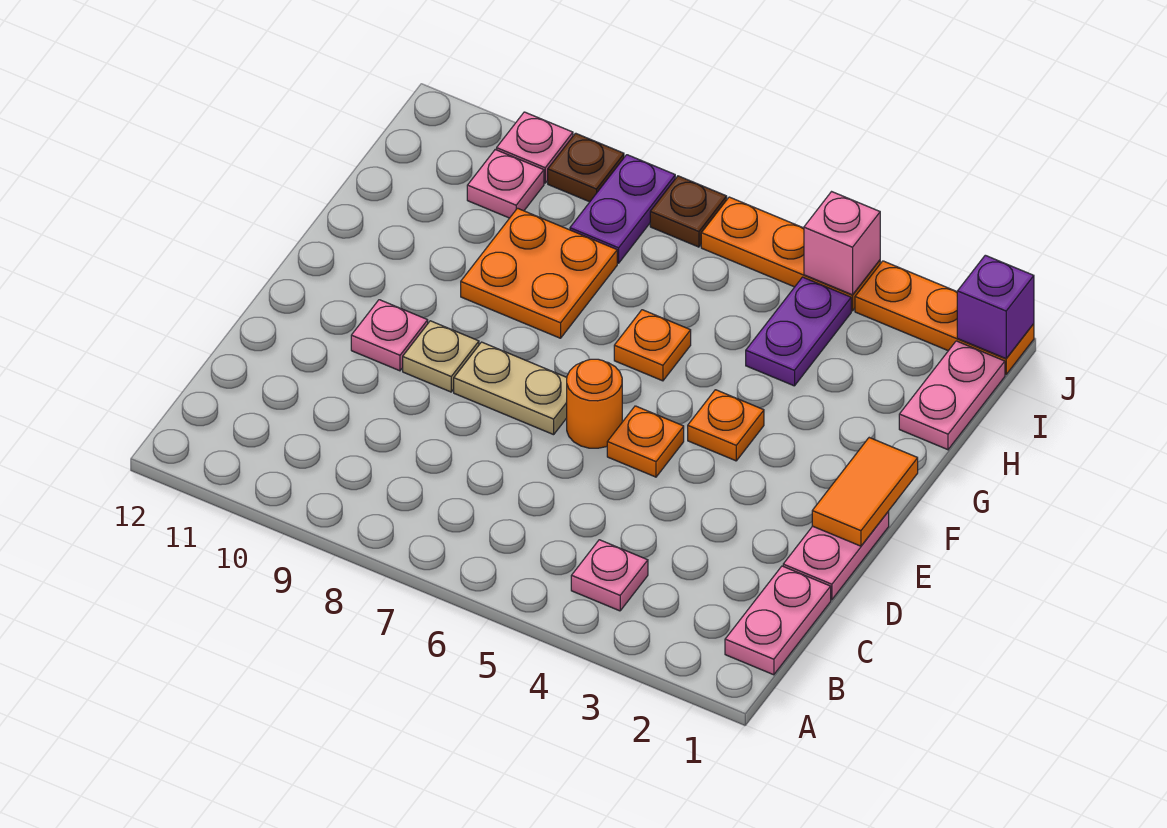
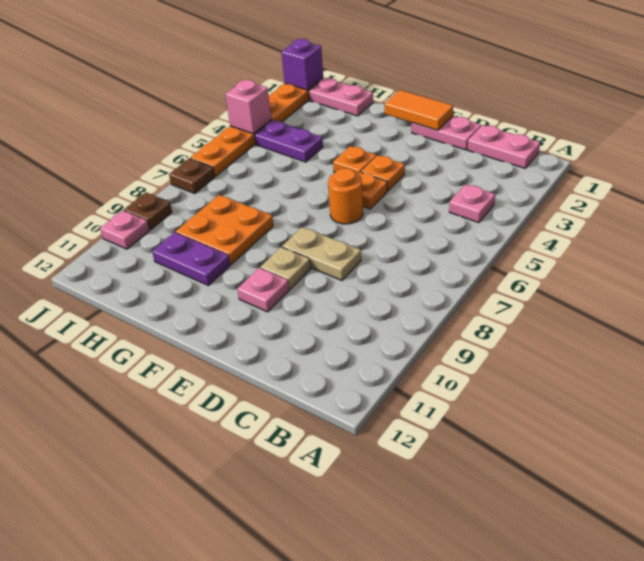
tan 1x2 plate [454,342,567,435] -> tan 1x2 plate turned to [282,227,361,280]
orange 1x1 plate [614,310,691,381] -> orange 1x1 plate moved to [361,155,405,191]
purple 1x2 plate [570,155,675,263] -> purple 1x2 plate moved to [152,232,230,286]
pink 1x1 plate [467,150,544,218] -> none

